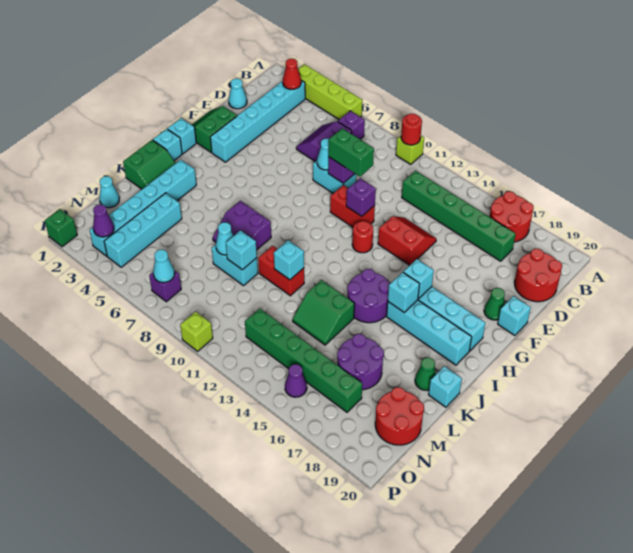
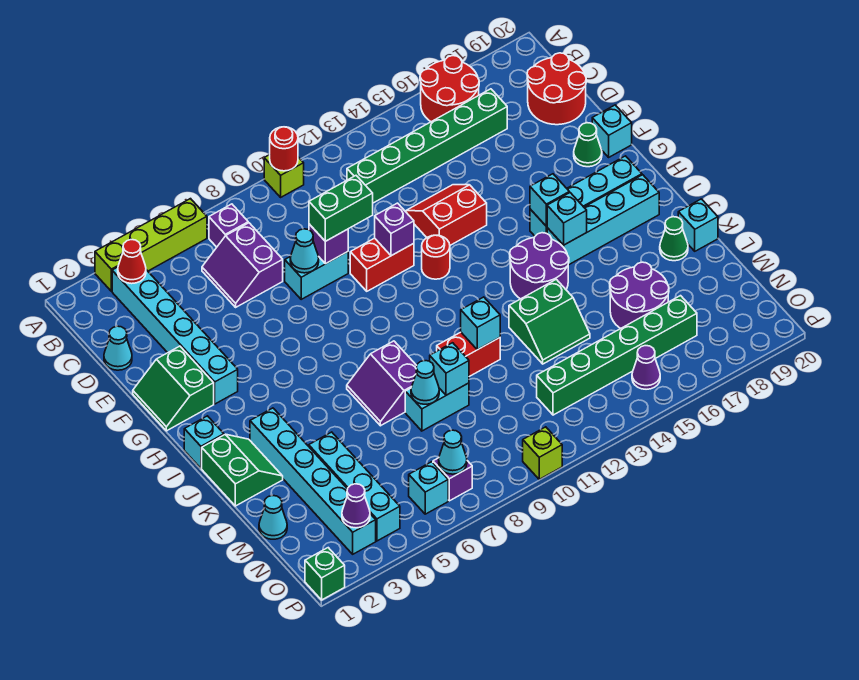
cyan 1x1 brick [167,118,196,154] -> cyan 1x1 brick moved to [409,462,448,514]
purple 2x2 slope [213,201,271,250] -> purple 2x2 slope turned to [347,341,417,426]
red 2x2 round brick [375,387,424,445] -> none

